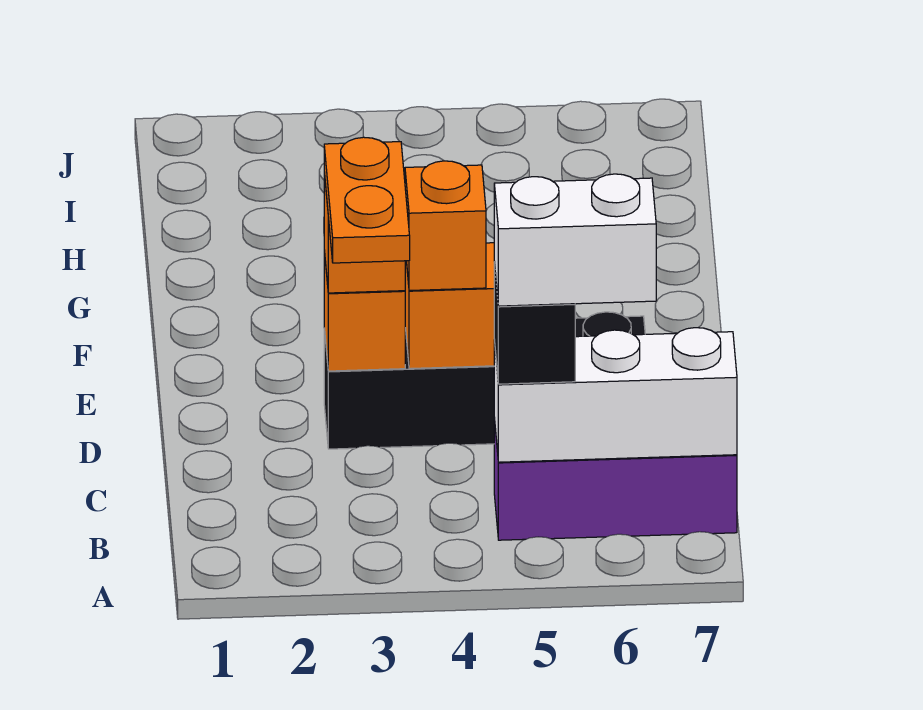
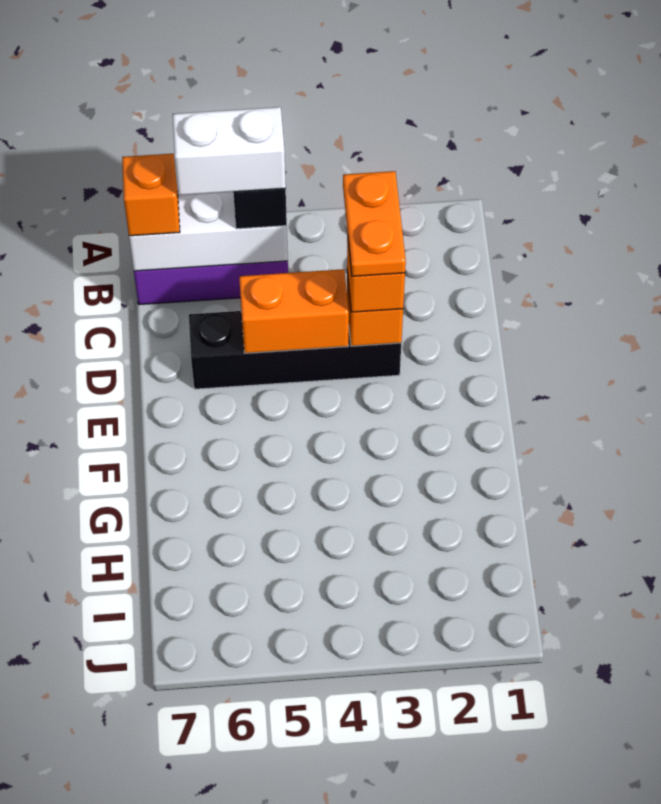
orange 1x1 brick [405,161,486,290] -> orange 1x1 brick moved to [122,154,180,236]

